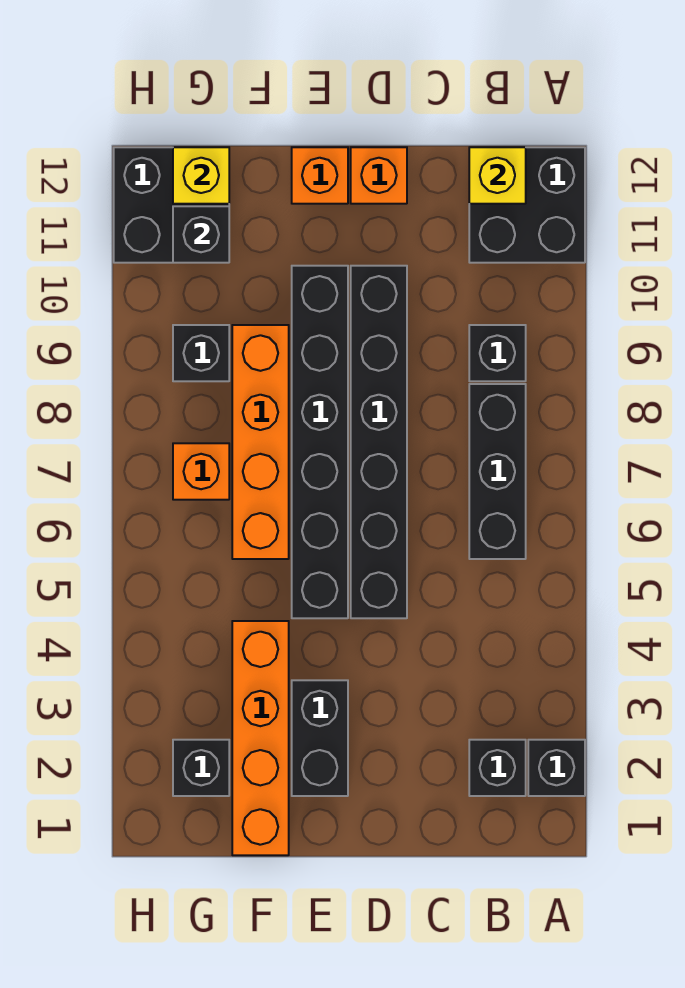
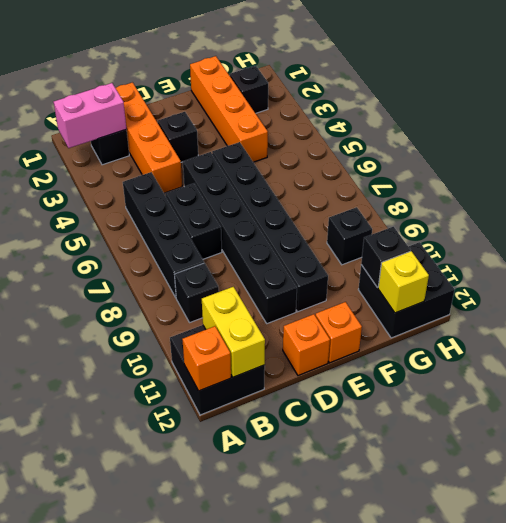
black 1x1 brick [528,740,585,796] -> black 1x1 brick moved to [158,112,198,162]
none -> pink 1x2 brick [54,83,126,148]
black 1x3 brick [469,384,526,559] -> black 1x4 brick [123,172,204,297]
yellow 1x1 brick [469,147,526,204] -> yellow 1x2 brick [202,287,265,377]
black 1x2 brick [292,680,348,796] -> black 1x2 brick moved to [166,184,222,259]
orange 1x4 brick [232,325,289,559] -> orange 1x4 brick moved to [116,83,182,193]
orange 1x1 brick [173,443,229,500] -> orange 1x1 brick moved to [182,326,231,391]

